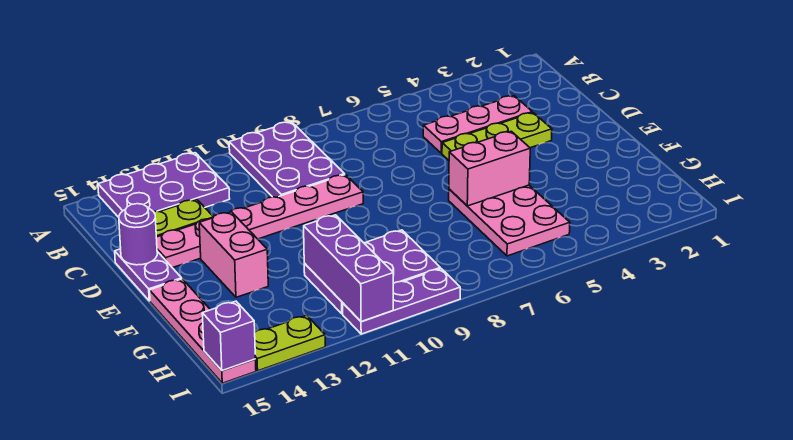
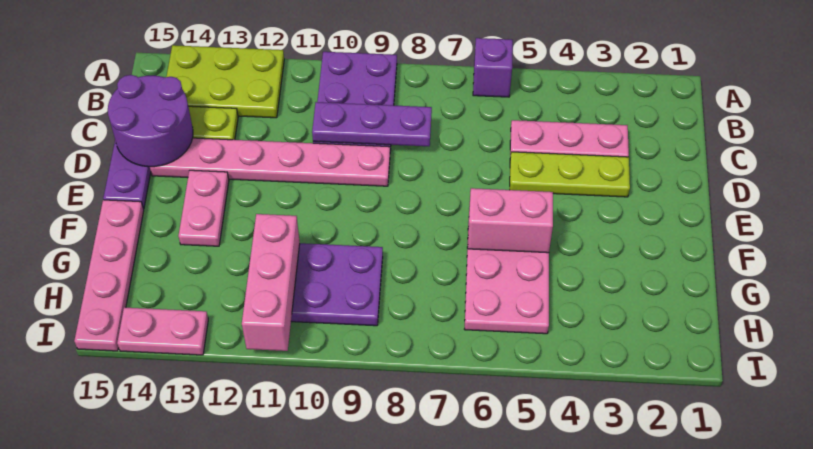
purple 2x3 plate [98,153,230,217] -> lime 2x3 plate [166,45,284,118]
purple 1x1 round brick [119,204,157,265] -> purple 2x2 round brick [108,75,193,167]
pink 1x2 brick [199,212,268,297] -> pink 1x2 plate [178,170,229,246]
purple 1x3 brick [304,215,393,322] -> pink 1x3 brick [242,214,300,351]
purple 1x3 plate [343,269,460,334] -> purple 1x3 plate moved to [312,102,432,146]
lime 1x2 plate [255,315,325,371] -> pink 1x2 plate [117,307,208,355]
purple 1x1 brick [202,301,255,371] -> purple 1x1 brick moved to [473,38,513,97]

